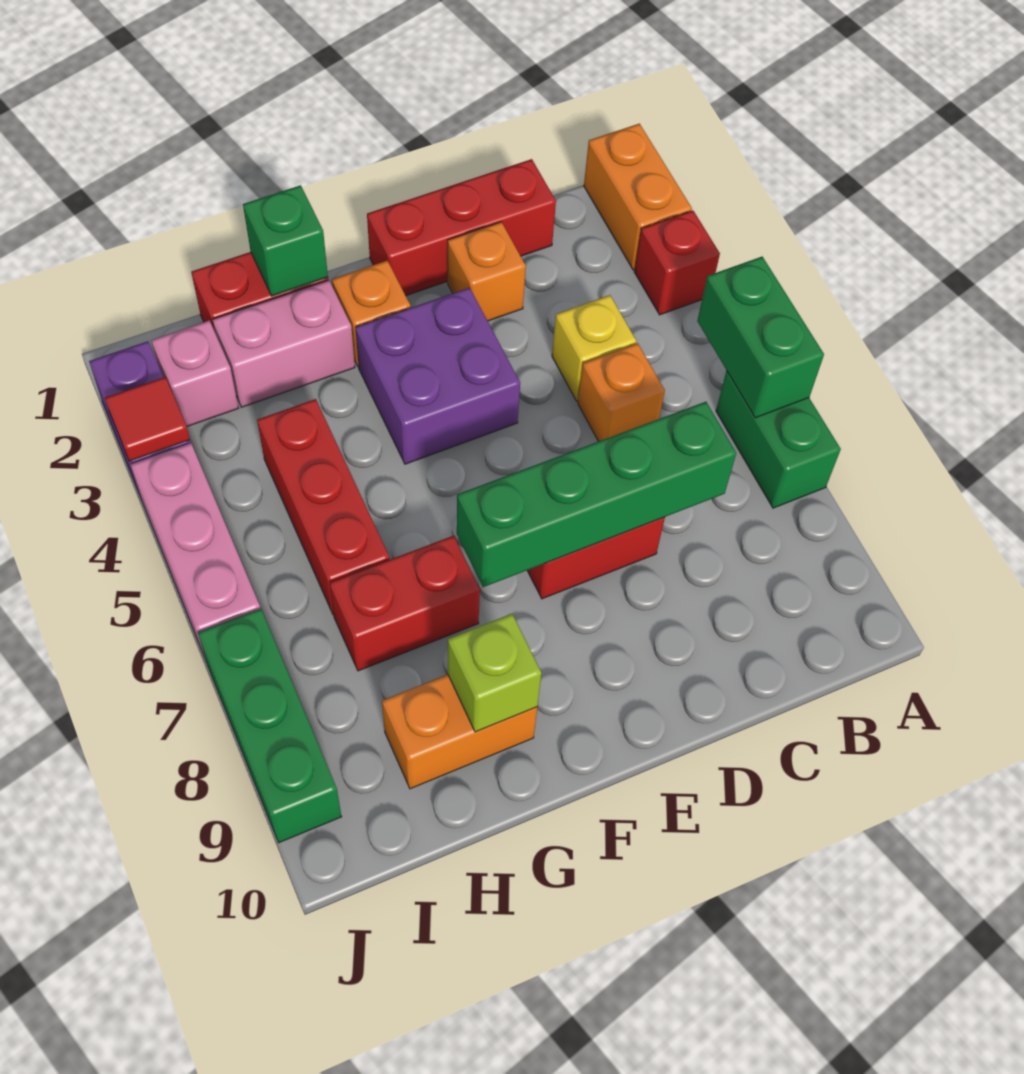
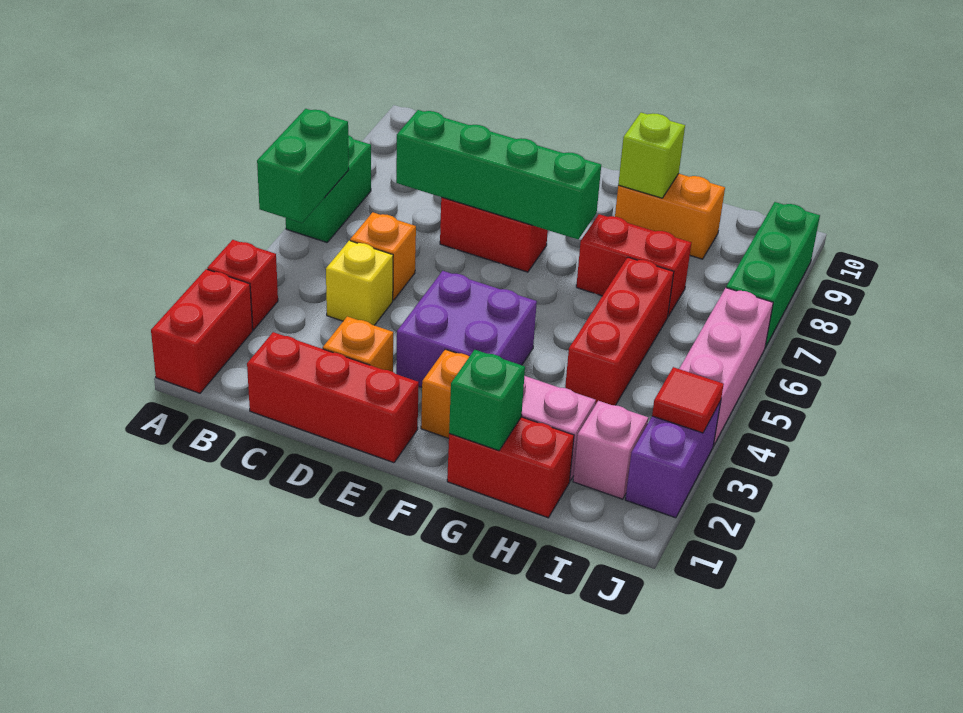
orange 1x2 brick [584,124,692,270] -> red 1x2 brick [151,269,253,393]

